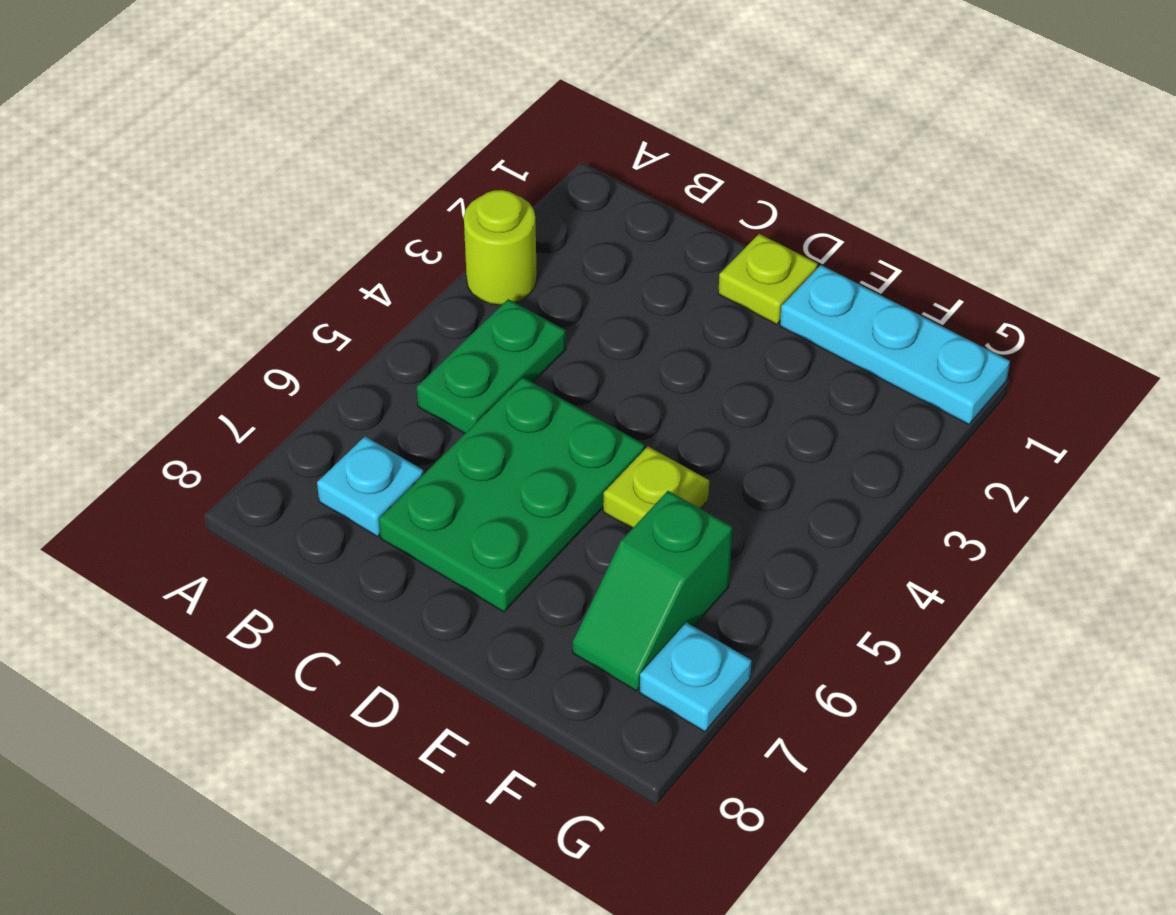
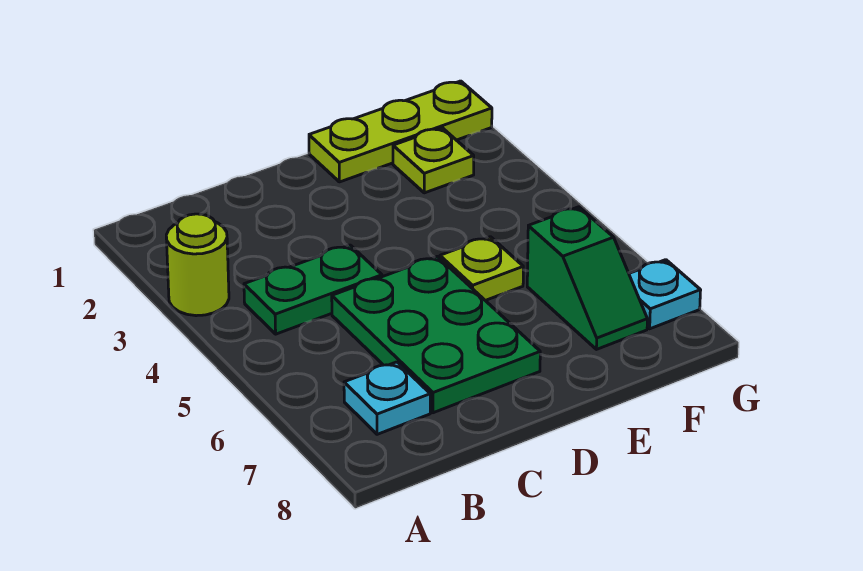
green 1x2 plate [417,299,566,433] -> green 1x2 plate turned to [244,245,382,334]
lime 1x1 plate [718,234,818,324] -> lime 1x1 plate moved to [393,128,474,193]
cyan 1x3 plate [780,265,1010,424] -> lime 1x3 plate [309,81,492,182]

